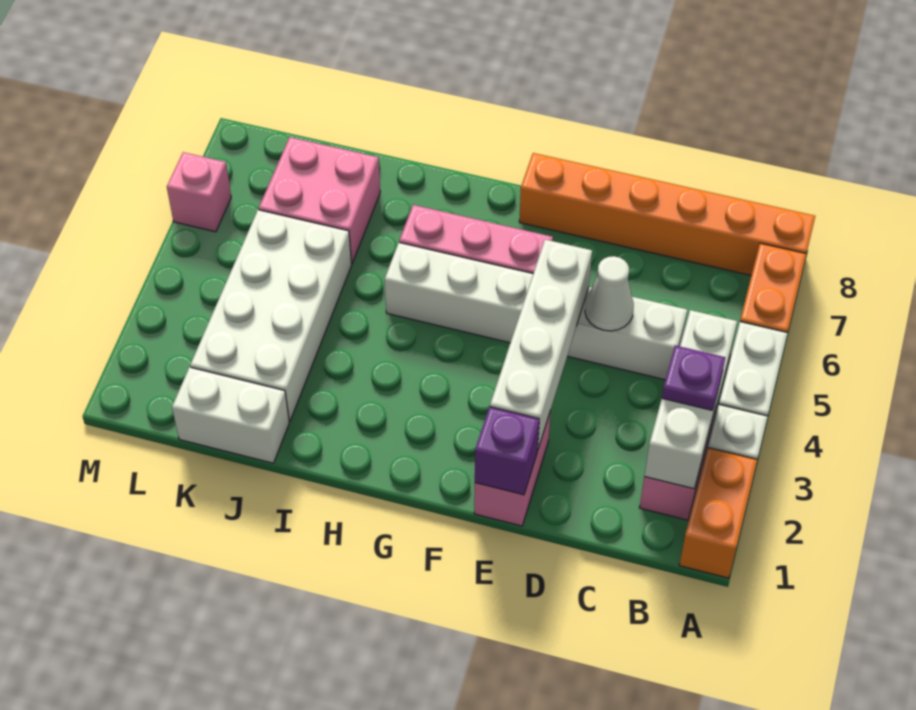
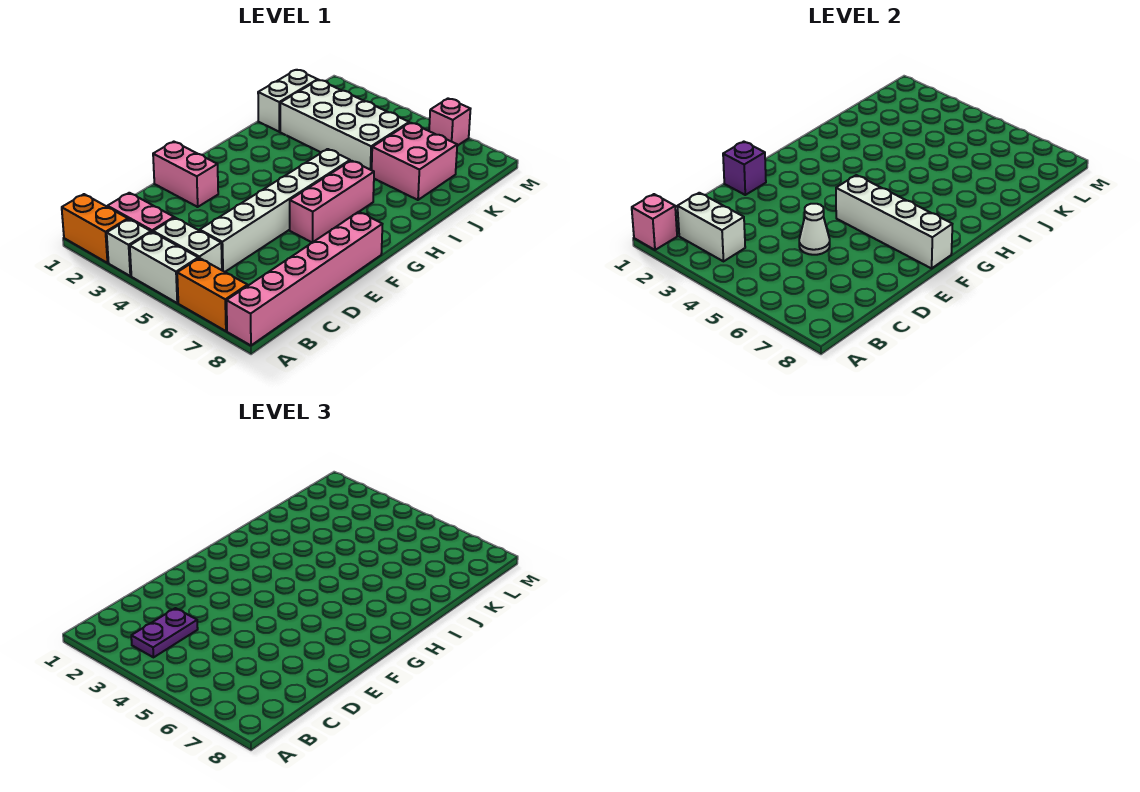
none -> pink 1x1 brick [632,194,677,250]
orange 1x6 brick [519,153,815,276] -> pink 1x6 brick [226,212,382,345]
purple 1x1 plate [662,345,725,410] -> purple 1x2 plate [131,608,198,657]
white 1x4 brick [490,240,592,449] -> white 1x4 brick moved to [836,175,952,268]

